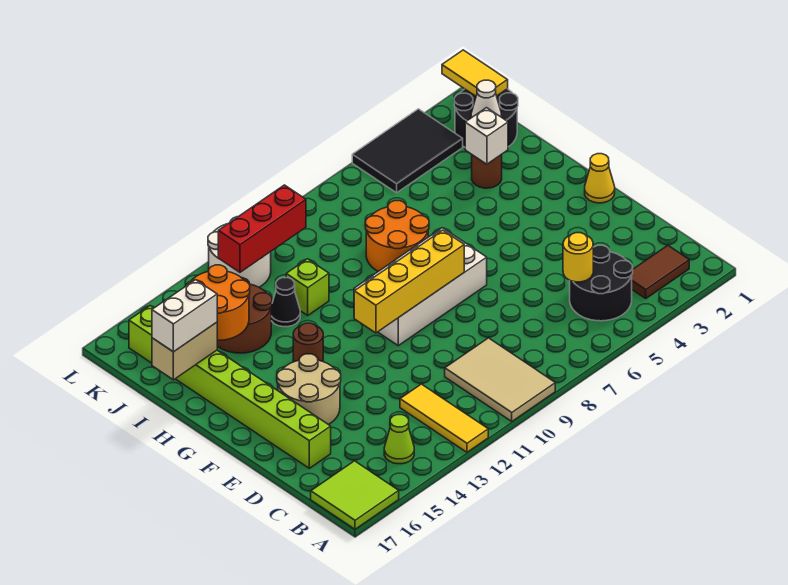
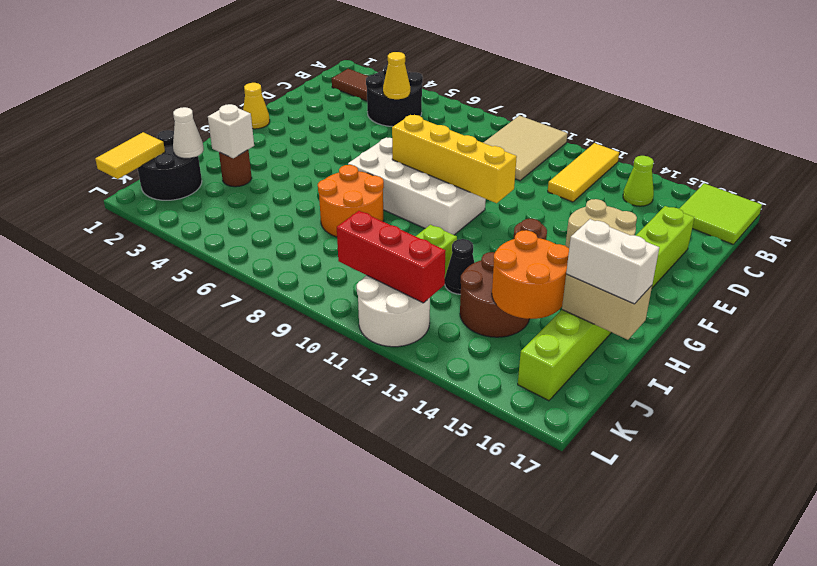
yellow 1x1 round brick [563,233,593,282] -> yellow 1x1 cone [383,52,410,99]
black 2x3 tile [352,109,463,193] -> none

